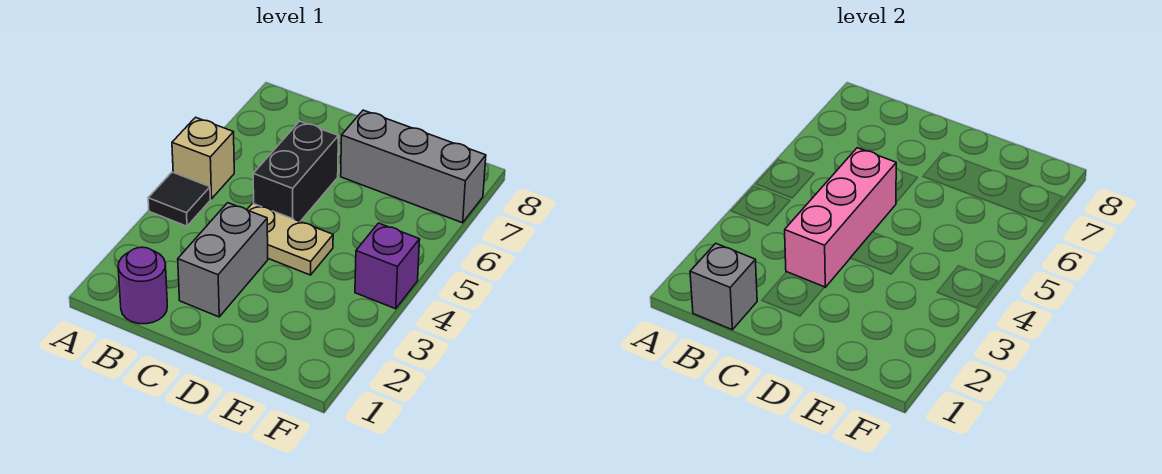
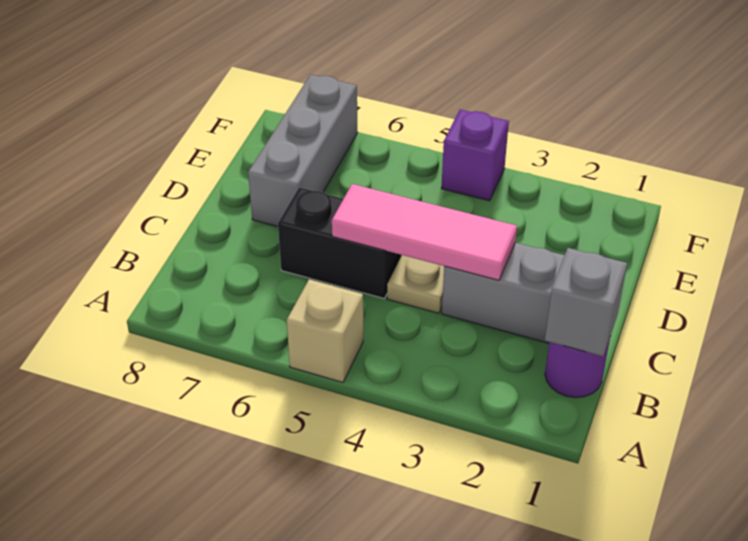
black 1x1 tile [148,172,210,226] -> none
pink 1x3 brick [785,148,896,287] -> pink 1x3 tile [332,184,517,280]

